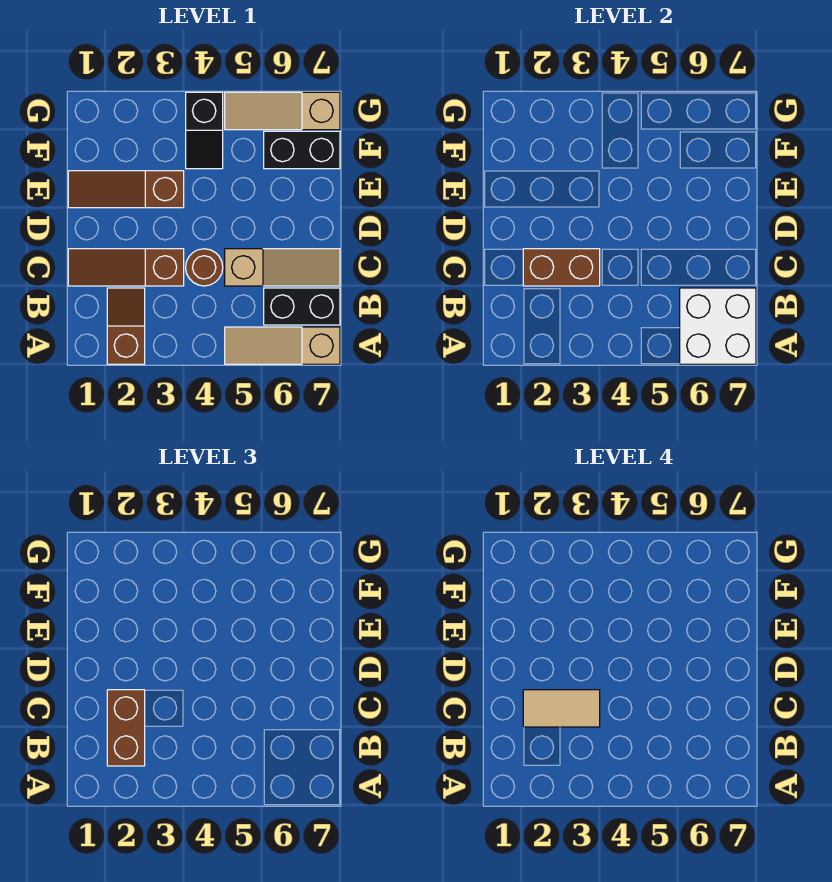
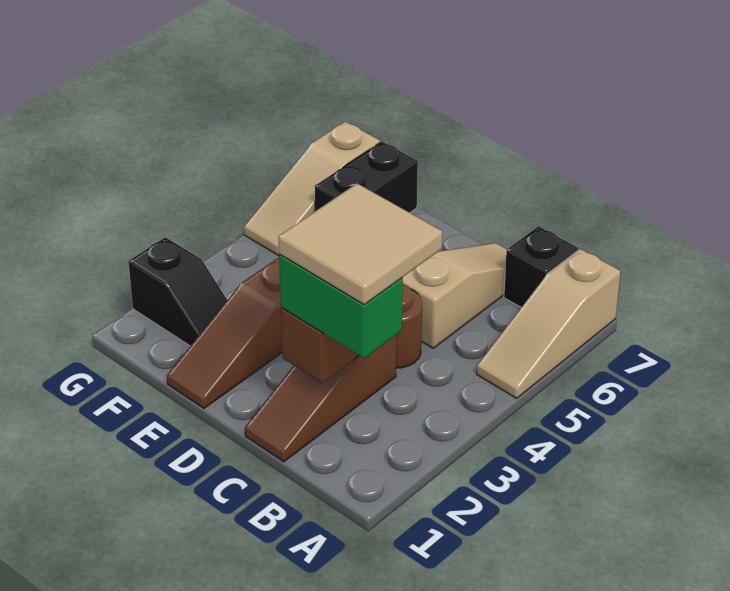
brown 1x2 slope [107,288,145,364] -> none
white 2x2 brick [680,288,756,364] -> none
brown 1x2 brick [107,690,145,766] -> green 1x2 brick [279,254,403,358]
black 1x2 brick [264,288,340,325] -> black 1x1 brick [504,226,578,307]
tan 1x2 tile [523,690,600,727] -> tan 2x2 tile [278,184,442,305]
black 1x2 slope [186,92,223,169] -> black 1x2 slope moved to [128,237,227,346]

